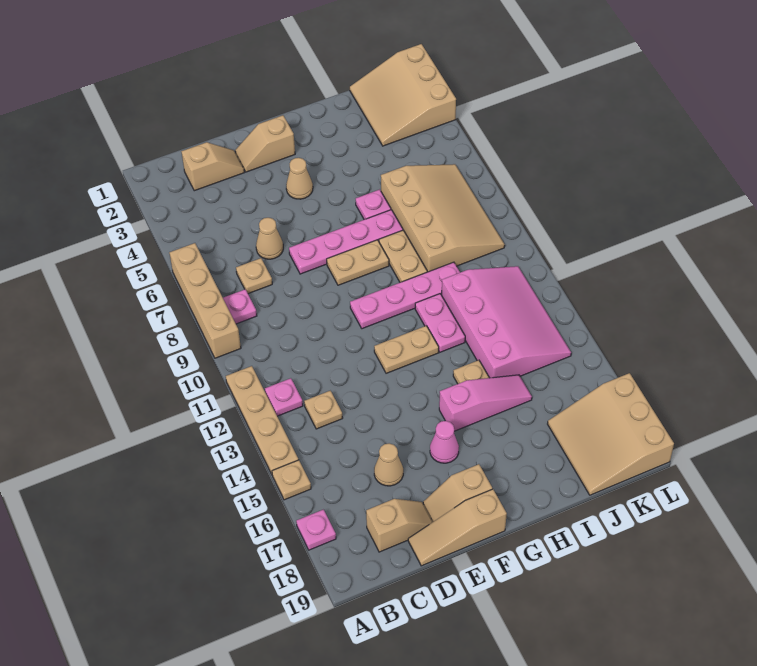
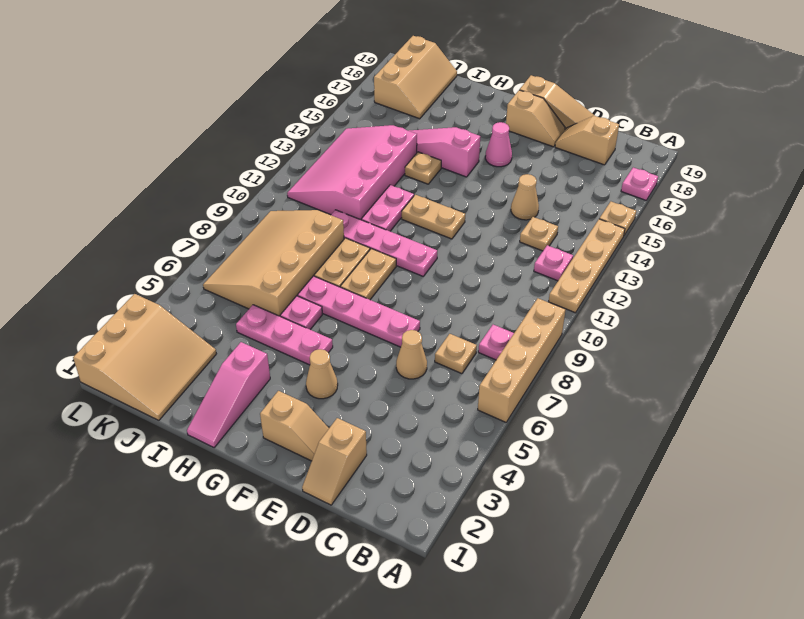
tan 1x2 slope [181,142,244,191] -> tan 1x2 slope turned to [302,418,367,505]
tan 1x1 cone [374,443,403,486] -> tan 1x1 cone moved to [511,174,539,220]
tan 1x2 plate [327,240,389,285] -> tan 1x2 plate turned to [340,249,396,300]
none -> pink 1x3 plate [236,305,333,365]
none -> pink 1x3 slope [187,342,270,447]
tan 3x3 slope [548,373,674,495] -> tan 2x3 slope [374,36,457,119]

